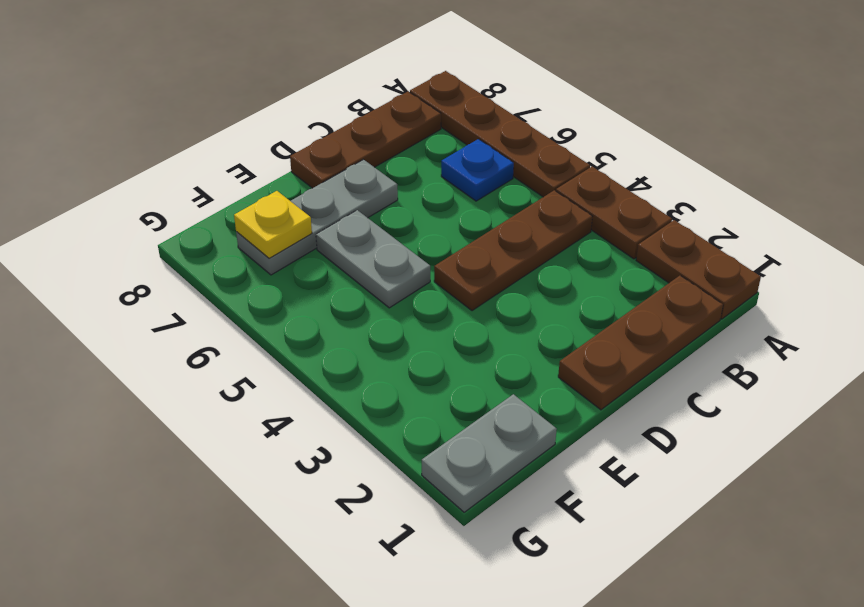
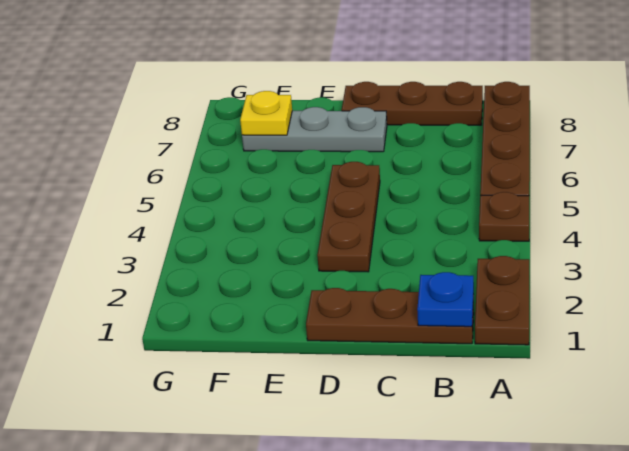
brown 1x2 plate [556,167,672,259] -> brown 1x1 plate [479,192,529,241]
brown 1x3 plate [434,190,593,311] -> brown 1x3 plate turned to [317,162,380,272]
blue 1x1 plate [441,139,514,201] -> blue 1x1 plate moved to [417,272,474,327]
grey 1x2 plate [316,210,430,308] -> none
grey 1x2 plate [422,394,557,512] -> none

